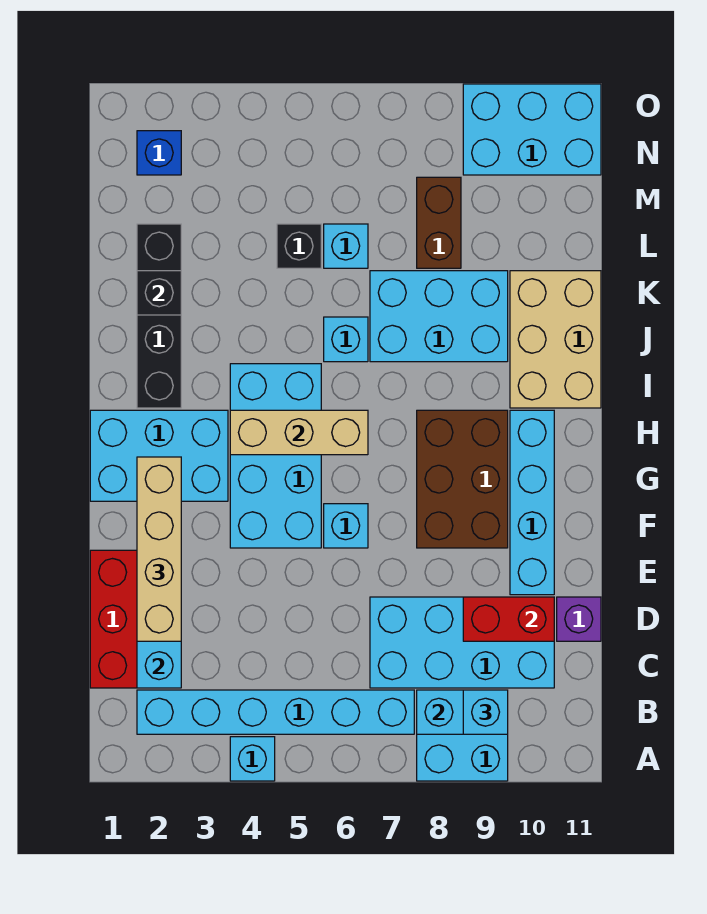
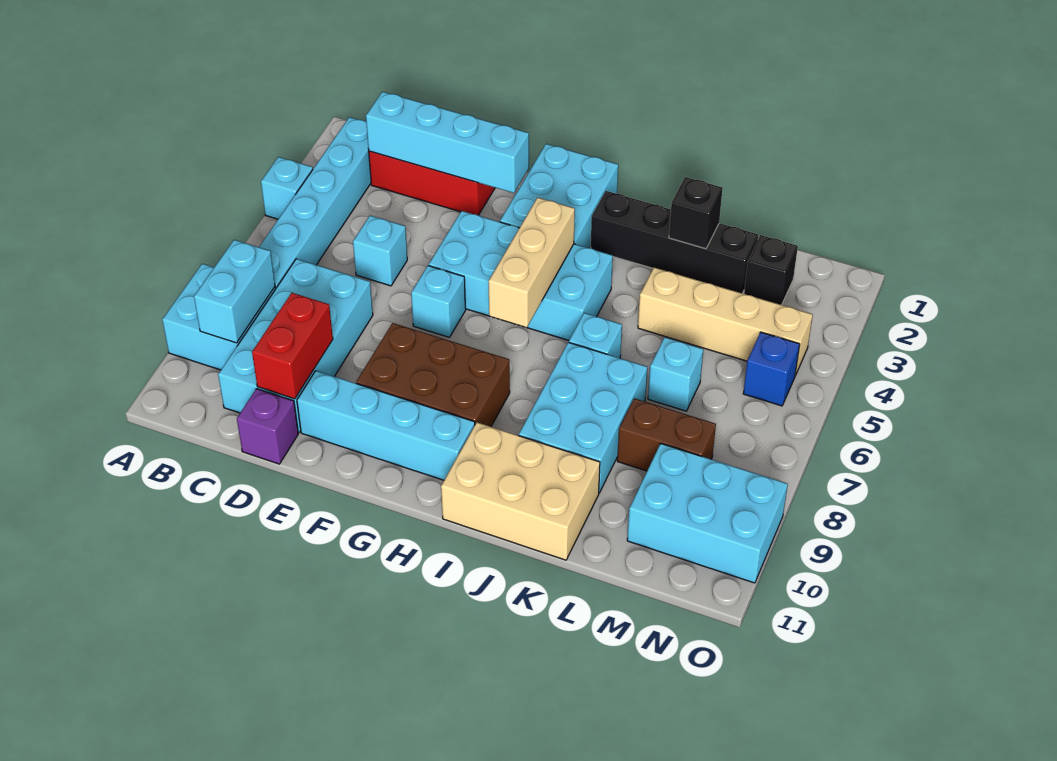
cyan 1x1 brick [463,690,508,734] -> cyan 1x1 brick moved to [353,216,407,286]
tan 1x4 brick [137,457,181,641] -> tan 1x4 brick moved to [638,268,813,375]
black 1x1 brick [277,224,321,268] -> black 1x1 brick moved to [744,235,798,305]
blue 1x1 brick [137,131,181,175] -> blue 1x1 brick moved to [743,332,800,406]
cyan 2x3 brick [463,84,601,175] -> cyan 2x3 brick turned to [627,444,788,583]

